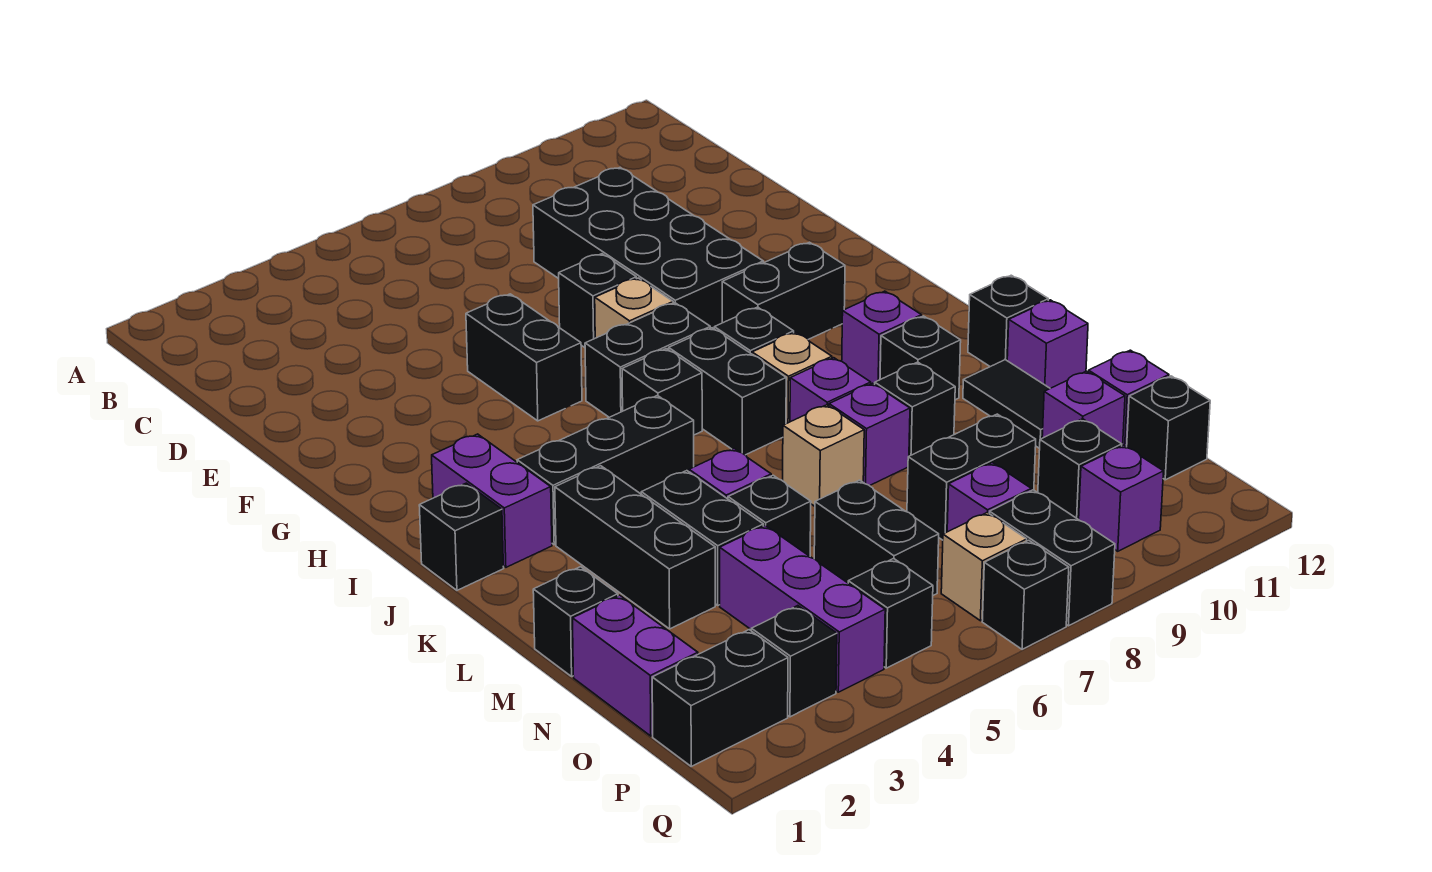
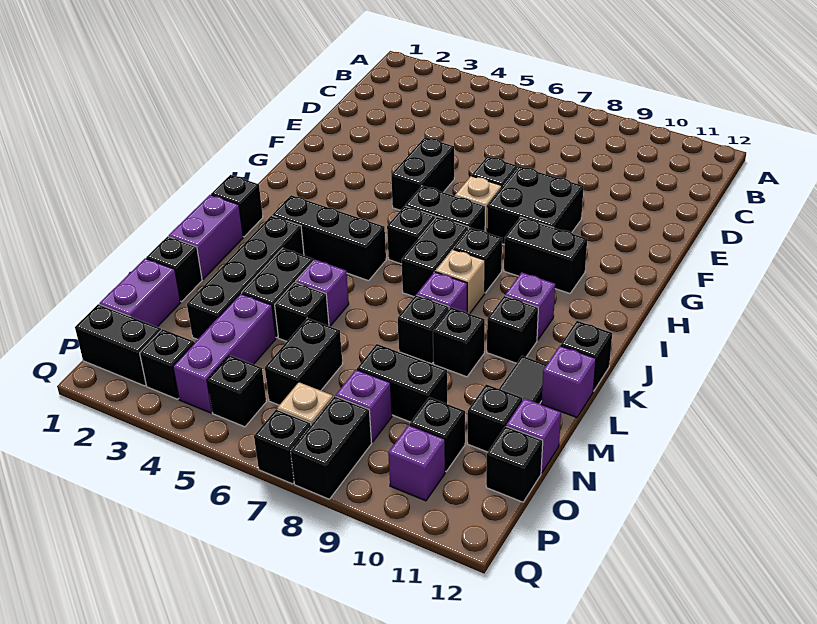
black 2x4 brick [533,168,763,329] -> black 2x2 brick [487,166,584,244]
purple 1x2 brick [432,434,552,567] -> purple 1x2 brick moved to [169,195,243,279]
black 1x3 brick [555,466,715,629] -> black 1x4 brick [187,216,304,339]
tan 1x1 brick [783,405,864,506] -> none
purple 1x1 brick [829,383,910,486] -> black 1x1 brick [398,295,449,364]
purple 1x1 brick [1042,371,1125,446] -> black 1x1 brick [468,384,522,452]

